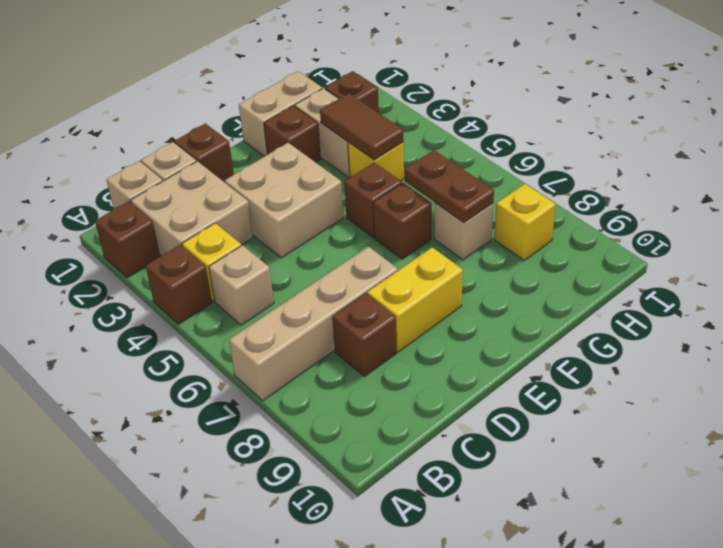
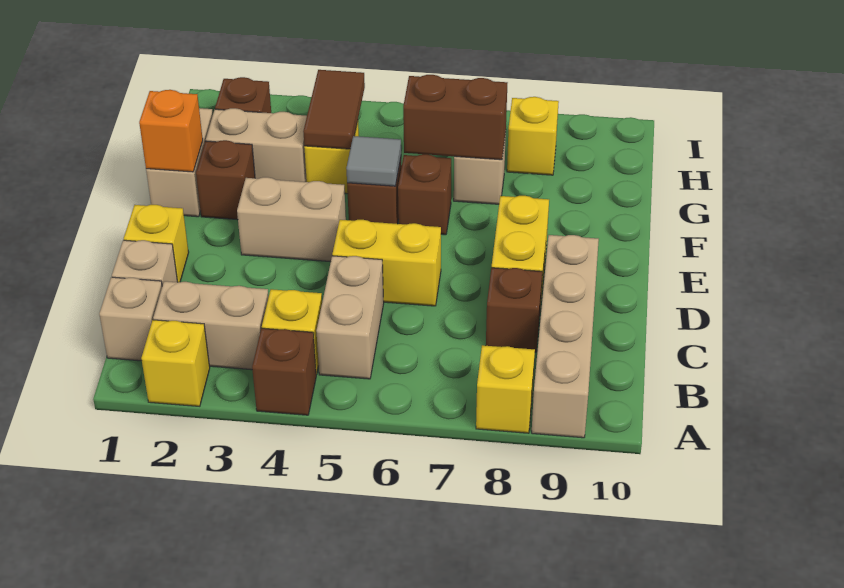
brown 1x1 brick [95,201,160,278] -> yellow 1x1 brick [141,320,210,406]
tan 1x4 brick [229,247,398,401] -> tan 1x4 brick moved to [532,235,599,438]
none -> yellow 1x1 brick [476,345,535,433]
tan 2x2 brick [131,161,253,256] -> tan 1x2 brick [153,281,269,370]
tan 1x1 brick [209,245,274,325] -> tan 1x2 brick [316,256,384,379]
brown 1x1 brick [174,123,234,182] -> yellow 1x1 brick [124,205,189,282]
tan 2x2 brick [225,143,344,258] -> tan 1x2 brick [237,177,346,262]
none -> yellow 1x2 brick [332,220,441,306]
none -> orange 1x1 brick [139,90,203,172]
none -> grey 1x1 tile [346,136,401,186]
brown 1x2 tile [320,93,403,160] -> brown 1x2 tile turned to [303,70,365,149]
brown 1x2 plate [404,150,494,223] -> brown 1x2 brick [403,75,507,160]

